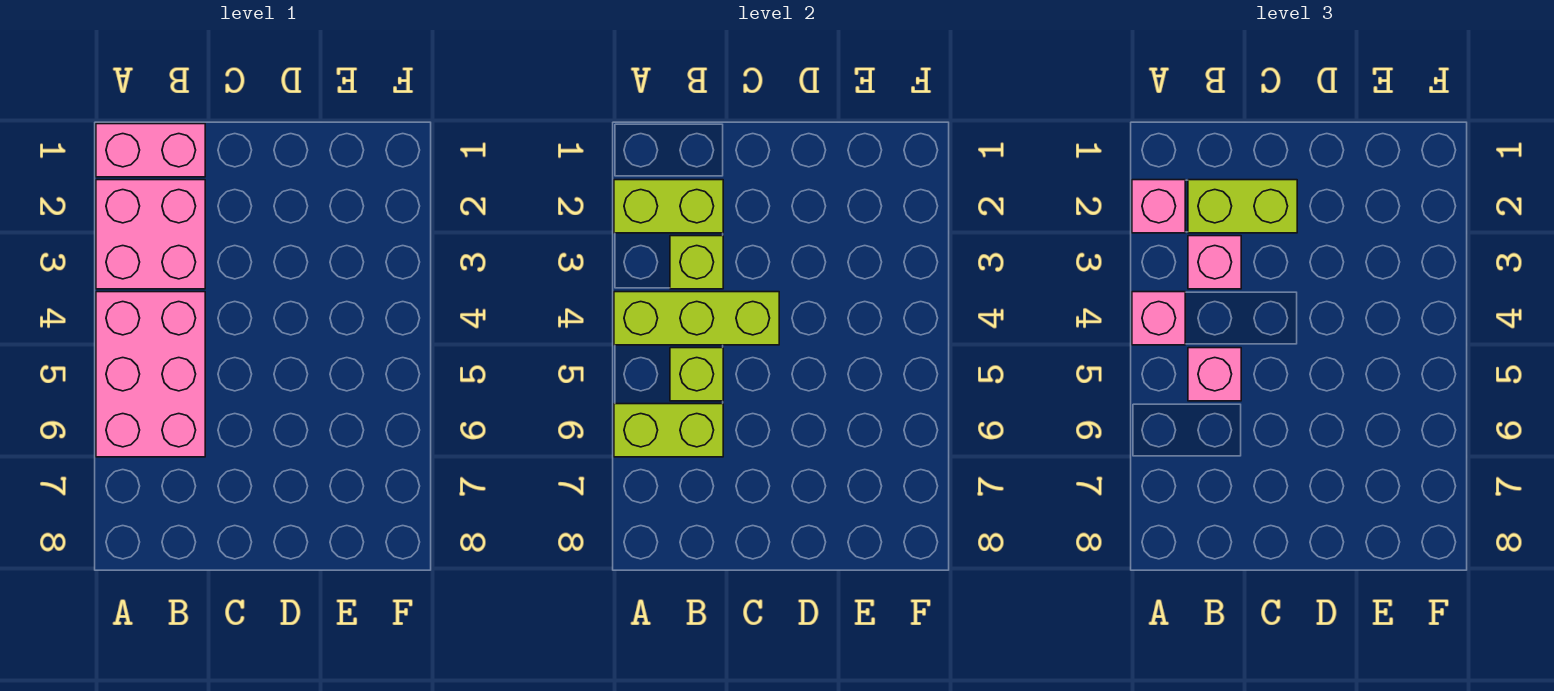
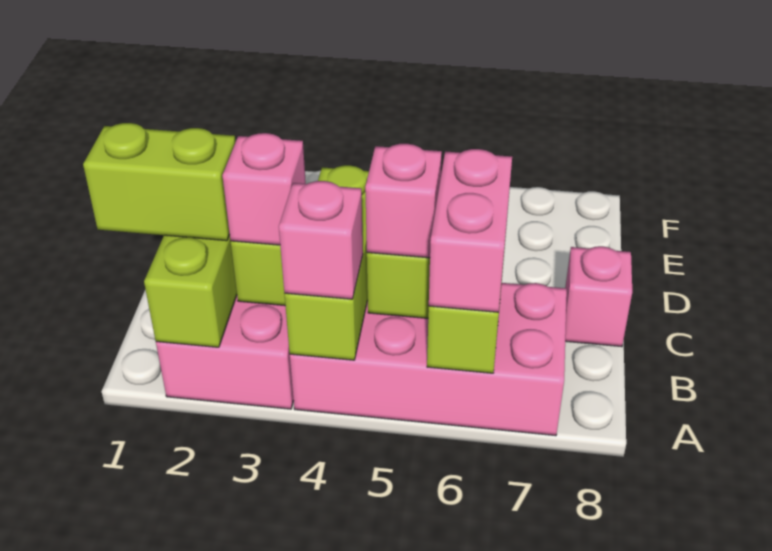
pink 1x2 brick [96,124,205,177] -> pink 1x2 brick moved to [429,149,512,312]
pink 1x1 brick [1132,180,1185,233] -> pink 1x1 brick moved to [565,246,632,347]
pink 2x3 brick [96,292,205,457] -> pink 2x4 brick [290,283,567,436]
lime 1x2 brick [1188,180,1297,233] -> lime 1x2 brick turned to [83,123,236,241]

